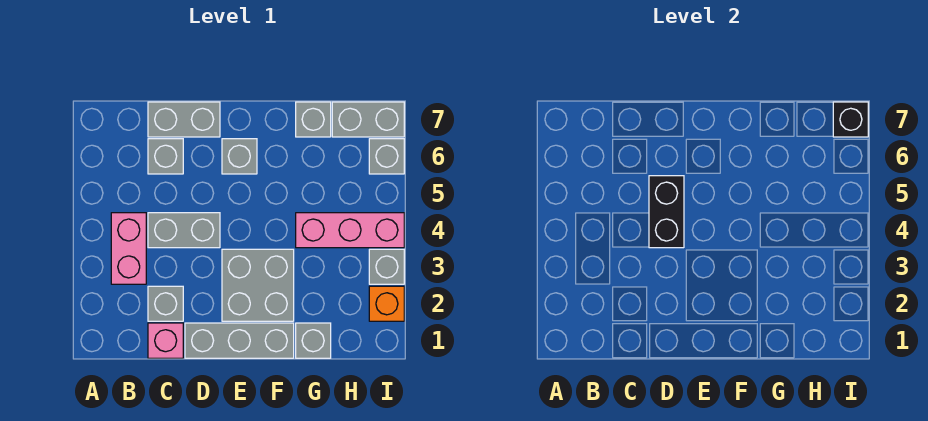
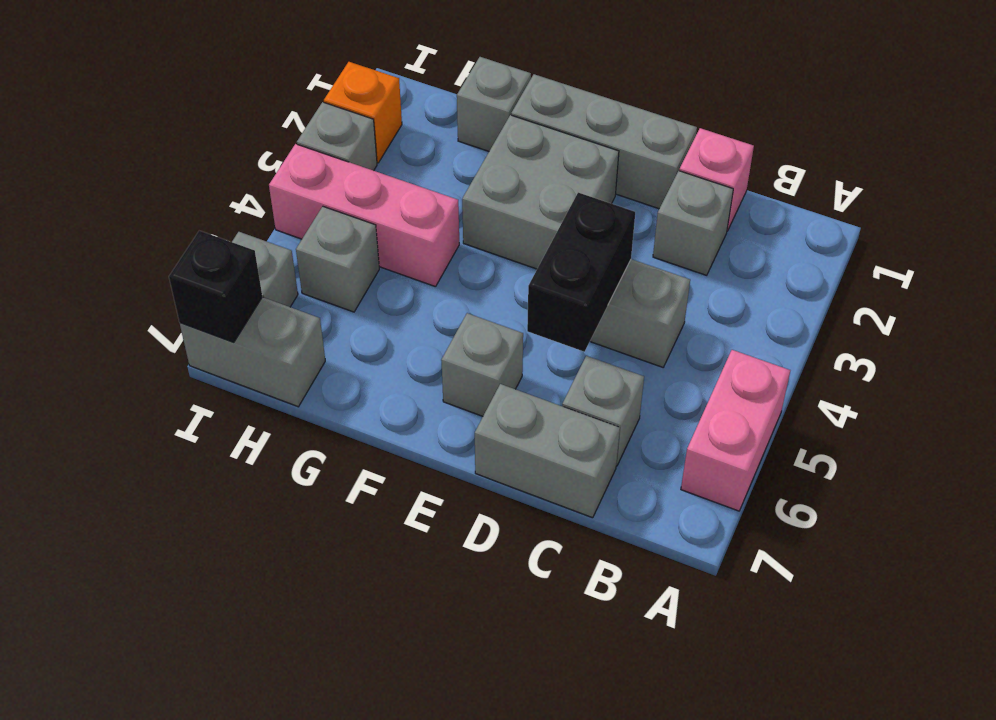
pink 1x2 brick [111,213,146,284] -> pink 1x2 brick moved to [681,350,790,511]
grey 1x1 brick [296,102,331,137] -> grey 1x1 brick moved to [296,207,379,312]

